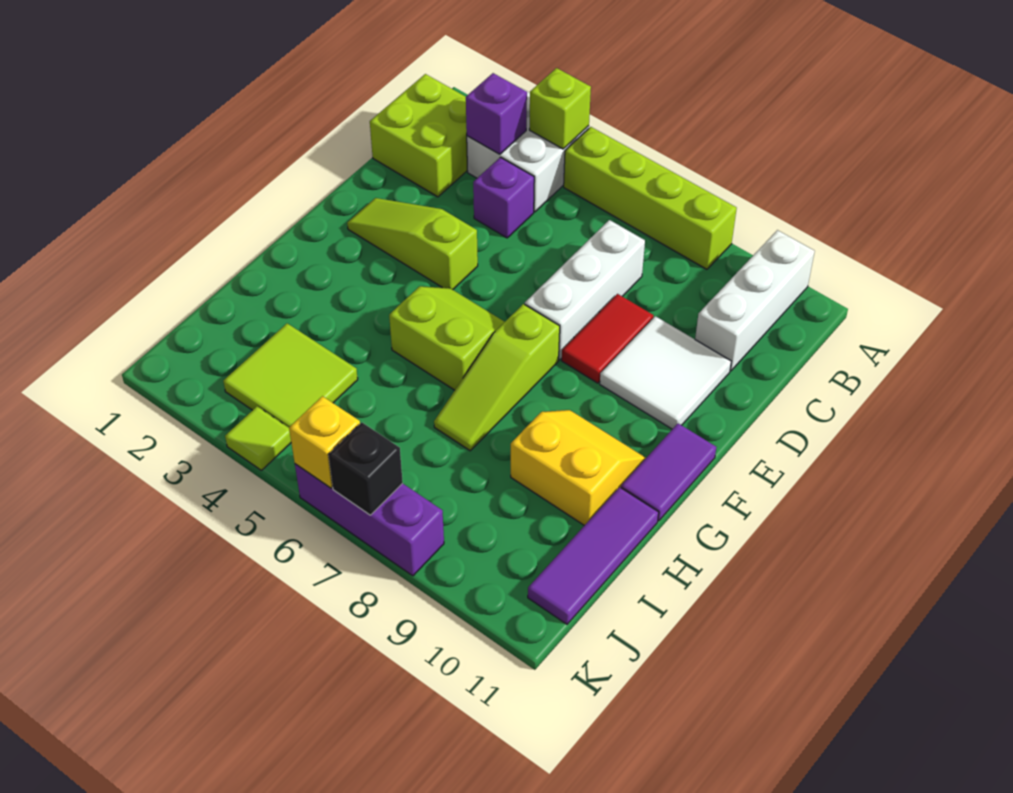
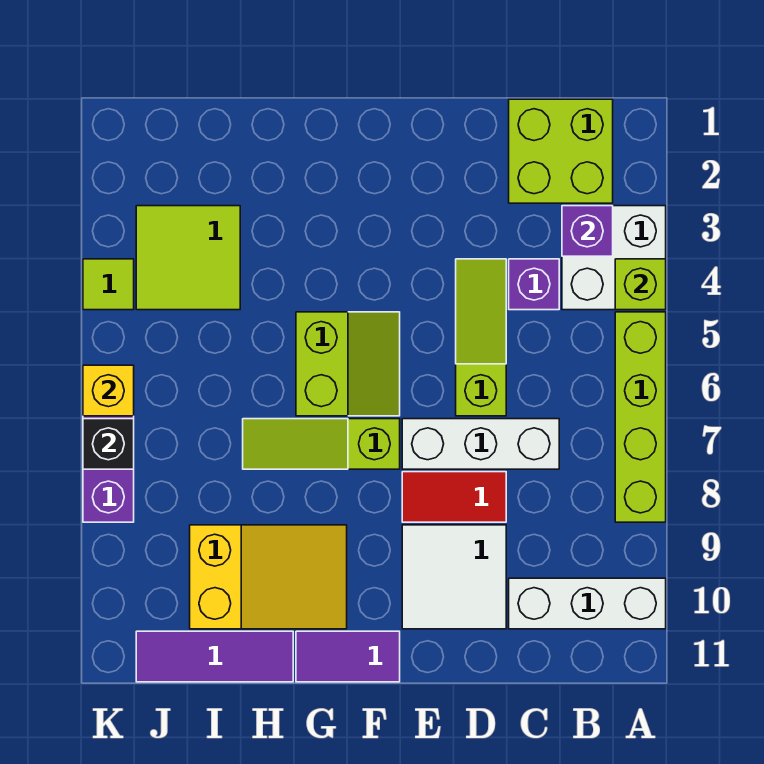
lime 1x3 slope [347,198,478,290] -> lime 1x3 slope moved to [456,259,506,416]
yellow 2x2 slope [511,410,646,525] -> yellow 2x3 slope [190,525,347,629]

